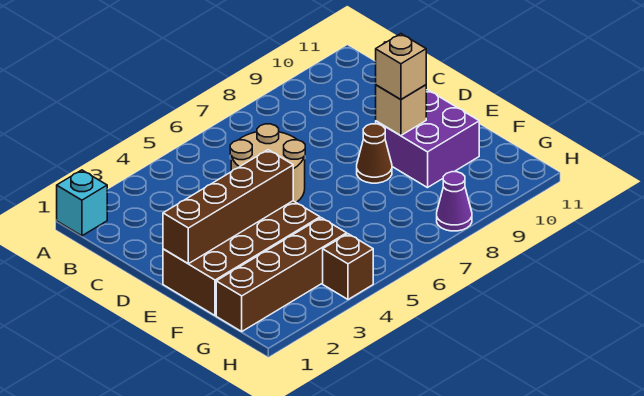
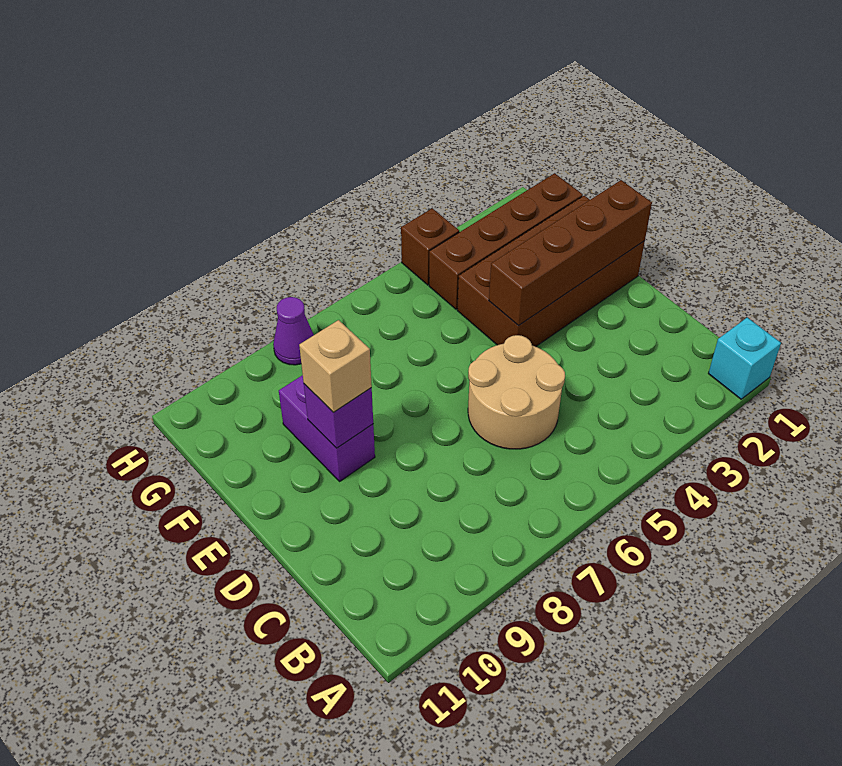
brown 1x1 cone [357,124,392,183] -> none
purple 2x2 brick [376,90,479,188] -> purple 1x2 brick [279,375,375,481]
tan 1x1 brick [376,85,426,136] -> purple 1x1 brick [304,384,373,448]

